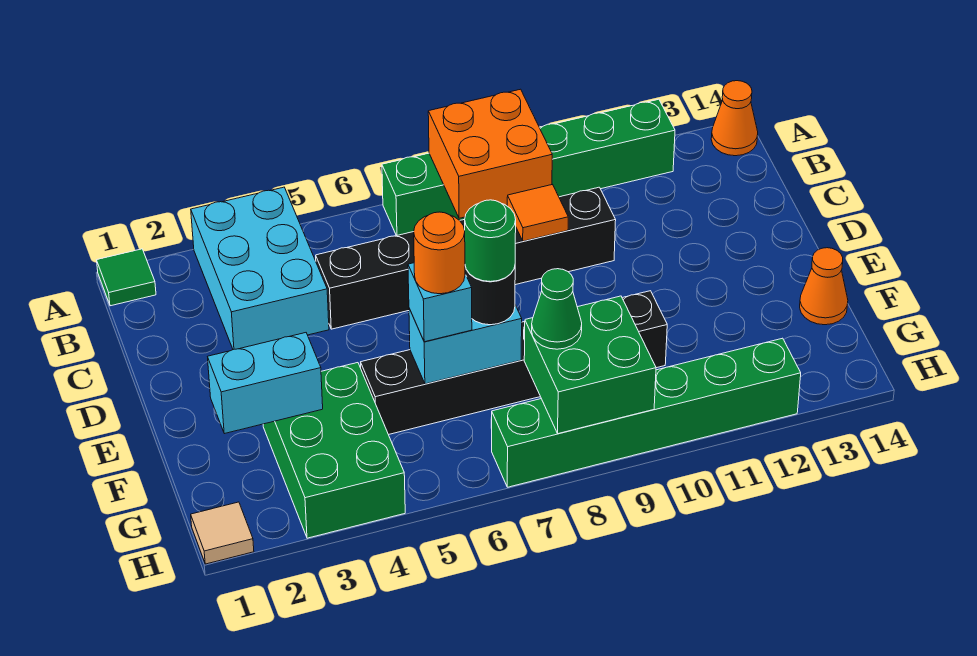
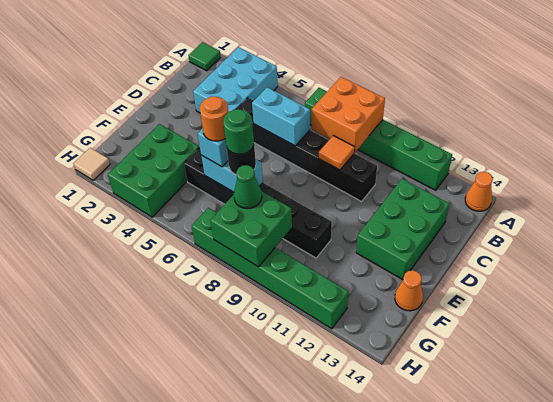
none -> green 2x3 brick [356,179,450,280]
cyan 1x2 brick [208,333,323,434] -> cyan 1x2 brick moved to [252,87,310,146]

